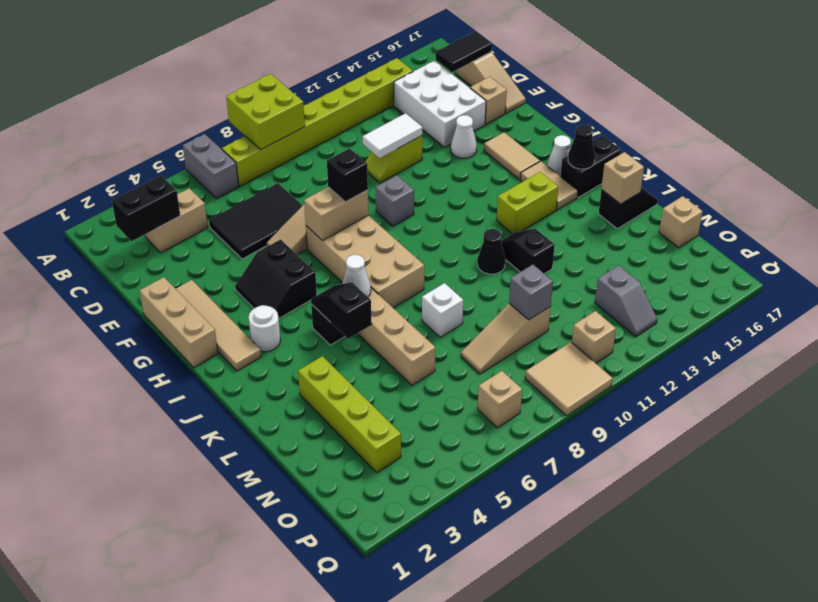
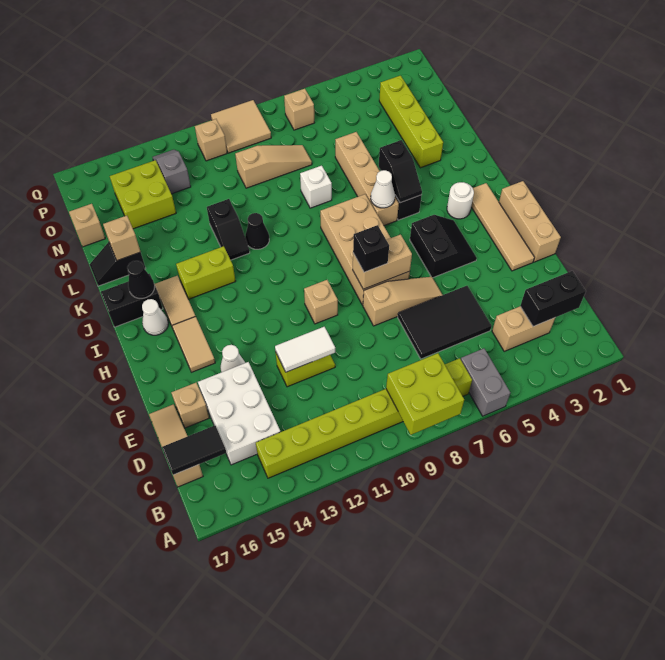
grey 1x1 brick [376,175,414,226] -> tan 1x1 brick [304,280,338,324]
grey 1x1 brick [509,265,553,320] -> none
none -> lime 2x2 brick [110,160,176,229]

